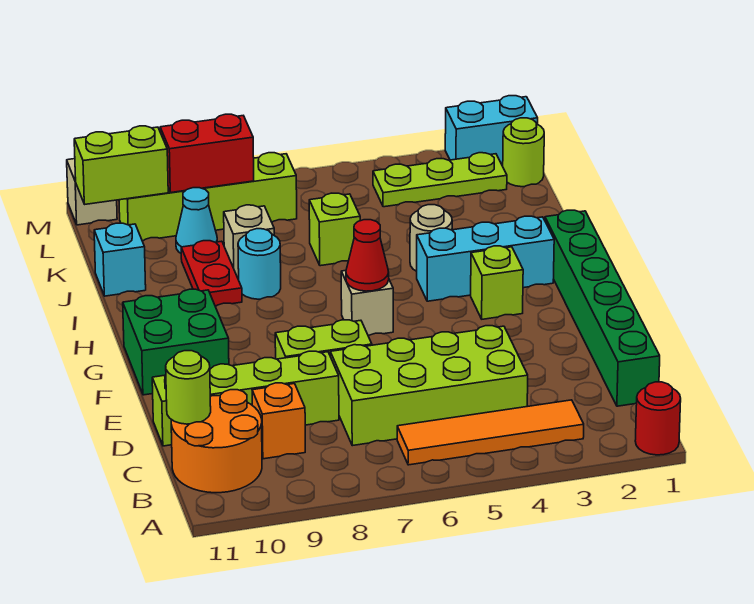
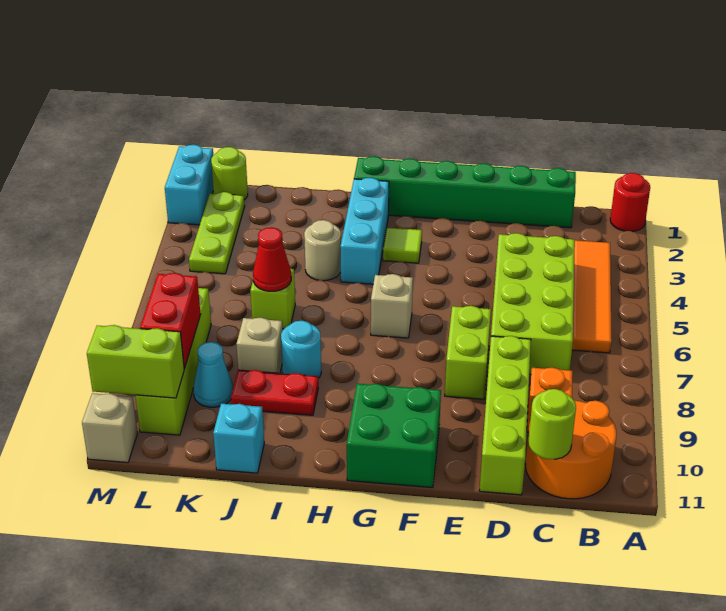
lime 1x1 brick [471,246,523,319] -> lime 1x1 tile [383,228,422,263]
red 1x1 cone [346,220,389,291] -> red 1x1 cone moved to [253,227,291,291]
lime 1x2 brick [74,126,168,204] -> lime 1x2 brick turned to [87,325,184,398]

